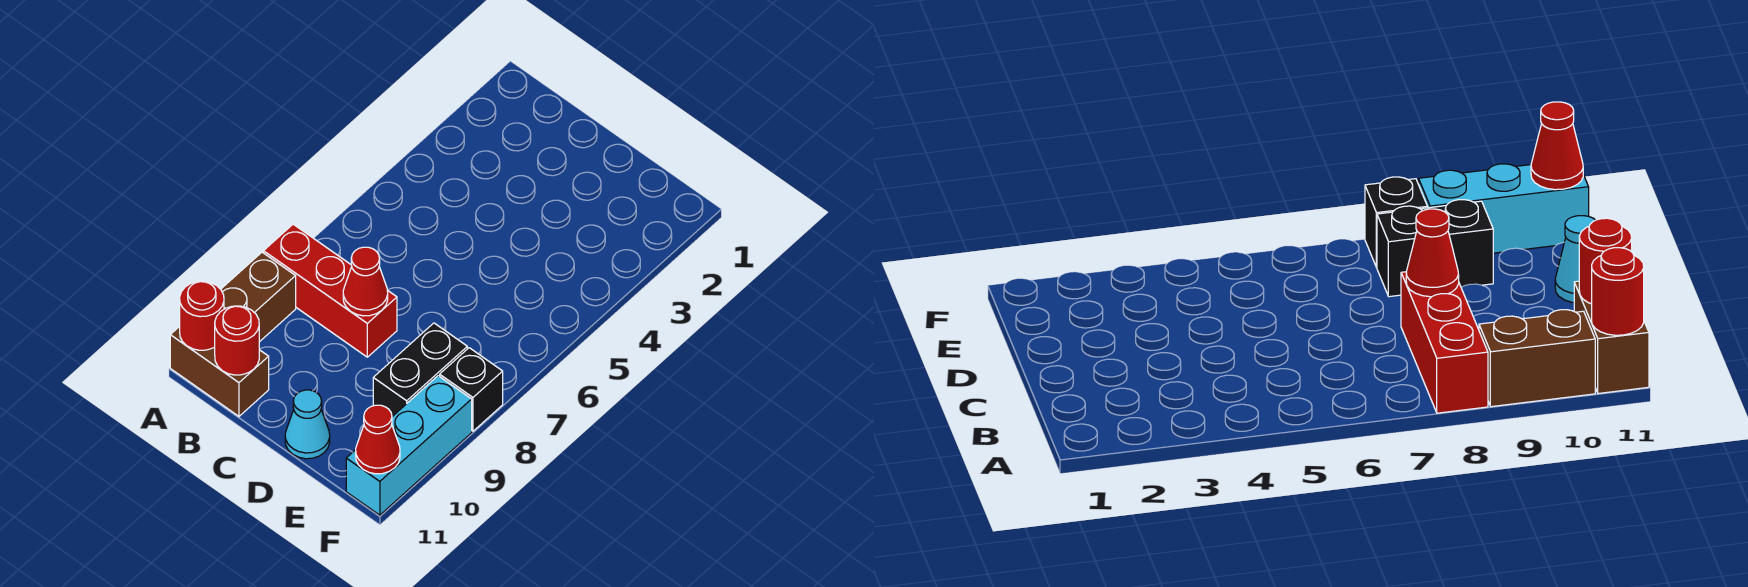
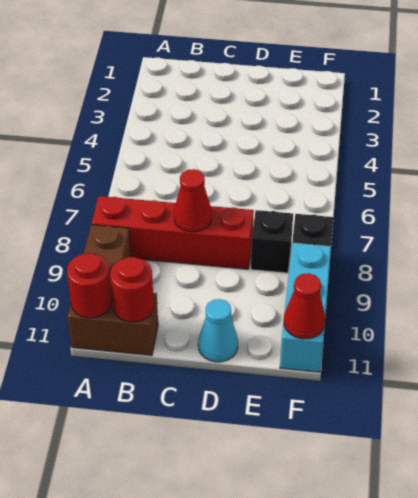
red 1x3 brick [264,224,397,357] -> red 1x4 brick [92,196,254,269]
black 1x2 brick [373,323,467,417] -> black 1x1 brick [251,210,293,273]

